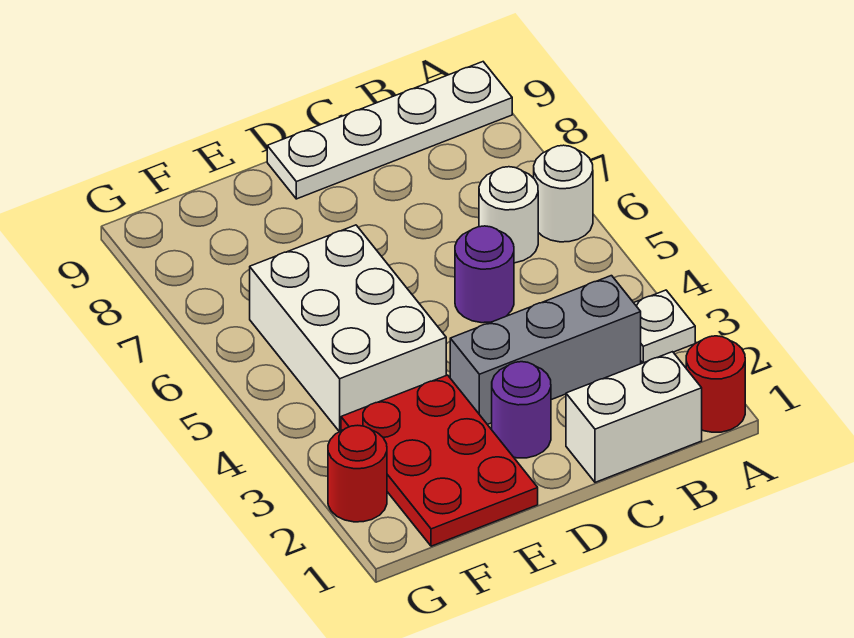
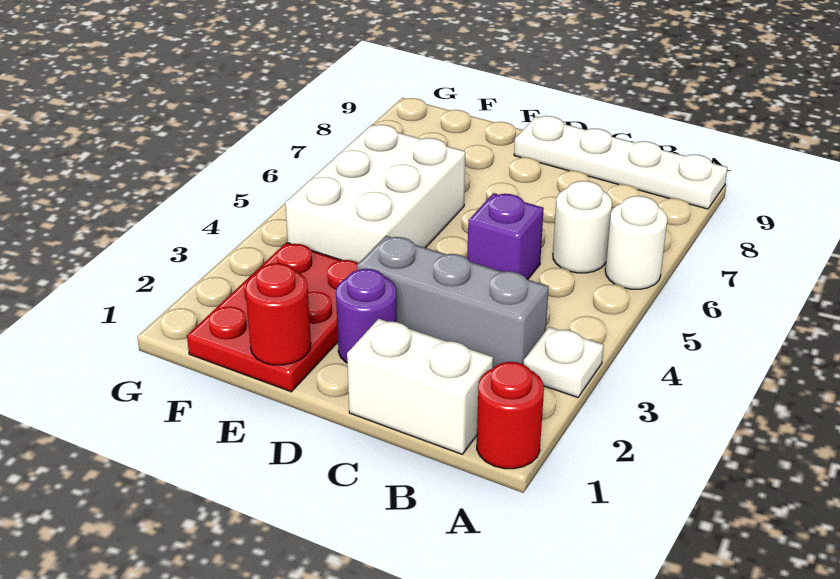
purple 1x1 round brick [455,226,514,323] -> purple 1x1 brick [467,193,544,279]
red 1x1 round brick [328,425,387,522] -> red 1x1 round brick moved to [245,263,311,365]

